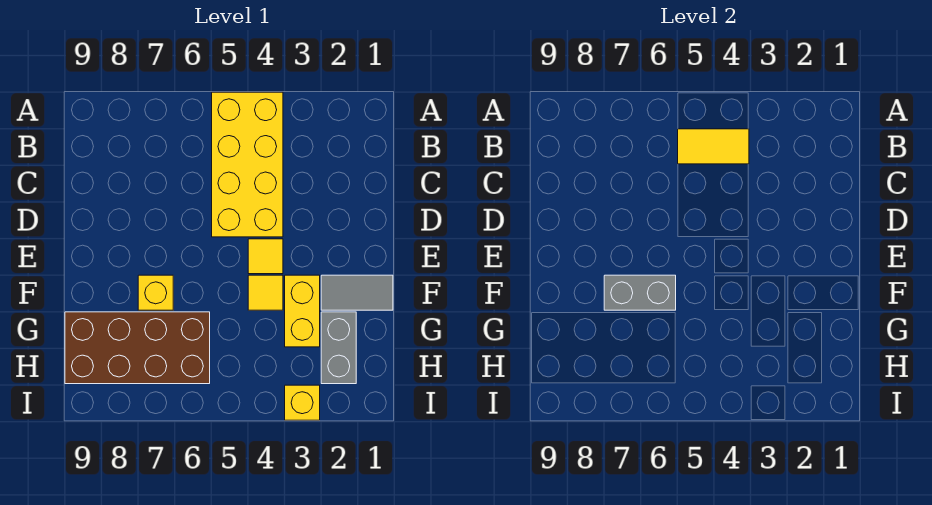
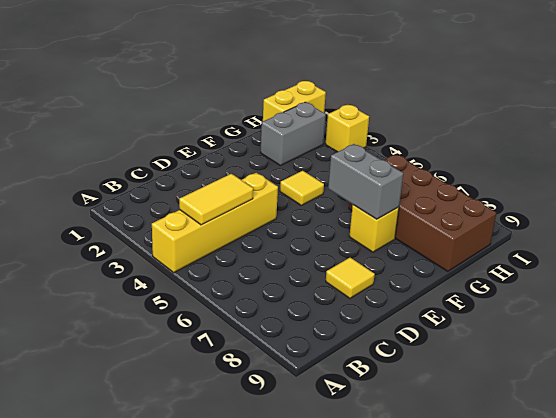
yellow 2x4 brick [212,92,283,237] -> yellow 1x4 brick [152,173,278,272]
yellow 1x2 tile [678,129,749,164] -> yellow 1x2 tile turned to [179,174,253,225]
yellow 1x1 tile [248,239,283,274] -> yellow 1x1 tile moved to [326,258,375,298]
grey 1x2 tile [321,275,393,310] -> none
yellow 1x2 brick [285,275,320,347] -> yellow 1x2 brick moved to [263,81,326,121]

